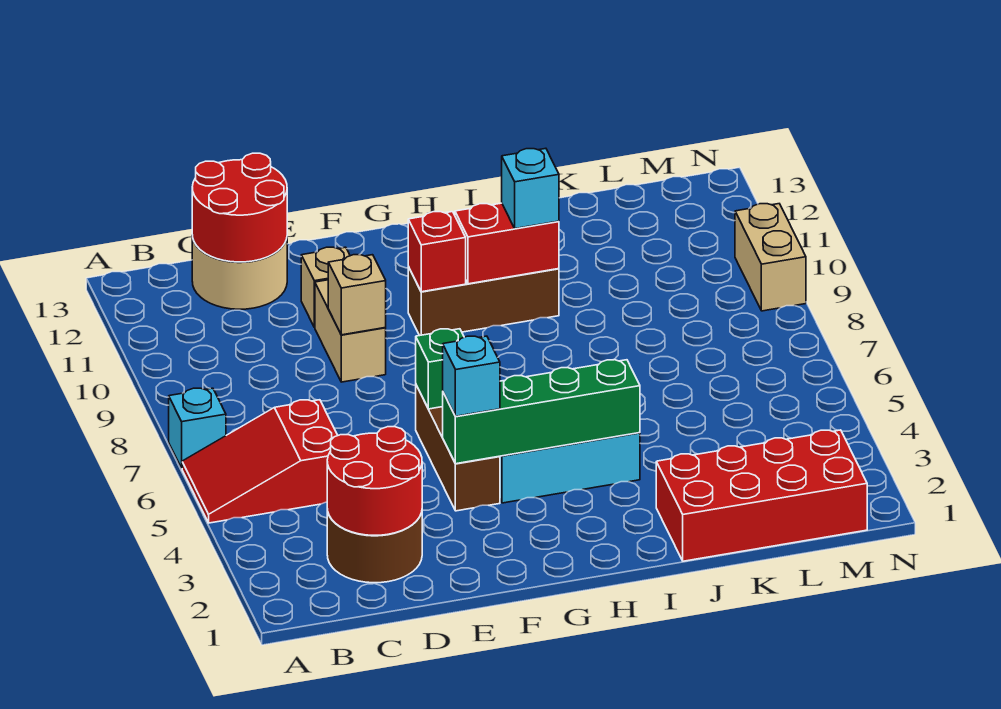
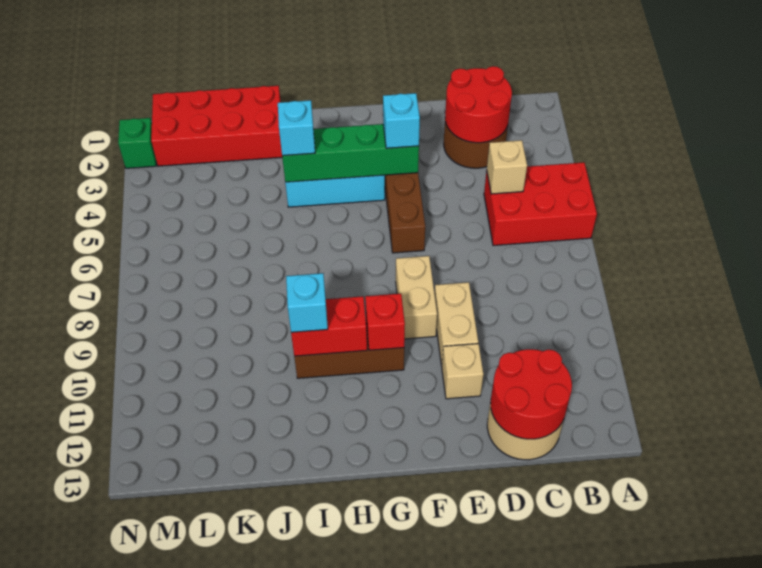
red 2x3 slope [182,400,338,523] -> red 2x3 brick [484,162,597,246]
cyan 1x1 brick [169,388,226,468] -> cyan 1x1 brick moved to [278,100,315,156]
tan 1x1 brick [328,255,386,335] -> tan 1x1 brick moved to [487,140,527,194]
green 1x1 brick [416,329,464,409] -> green 1x1 brick moved to [118,118,156,168]
tan 1x2 brick [735,204,806,311] -> tan 1x2 brick moved to [396,256,437,339]

